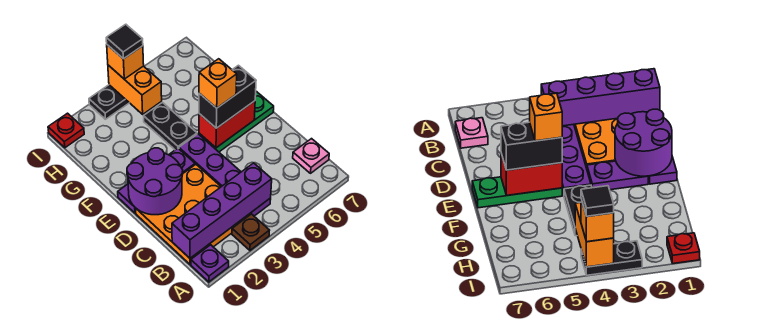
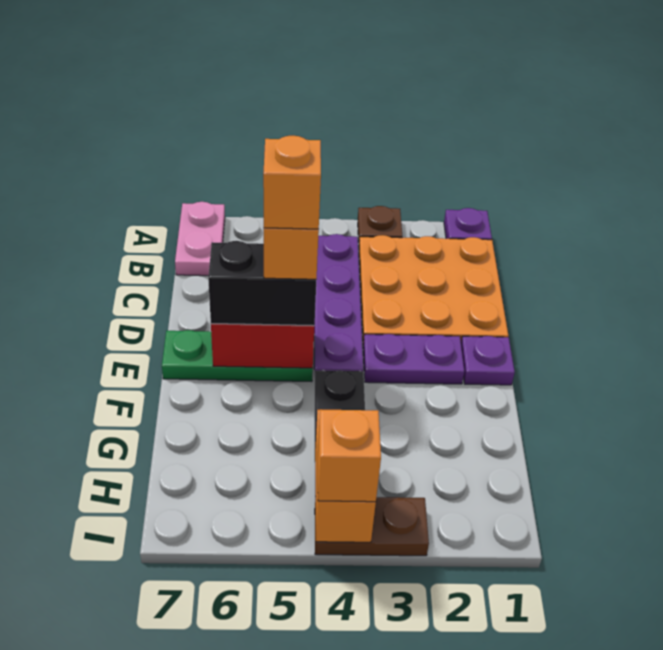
purple 1x4 brick [172,163,272,258] -> none
pink 1x1 plate [293,139,329,173] -> pink 1x2 plate [175,202,225,276]
purple 2x2 round brick [127,148,183,215] -> none
none -> orange 1x1 brick [263,136,321,229]
red 1x1 plate [48,113,84,148] -> none
black 1x2 plate [89,85,129,119] -> brown 1x2 plate [315,497,429,556]
black 1x1 tile [106,24,143,59] -> none

